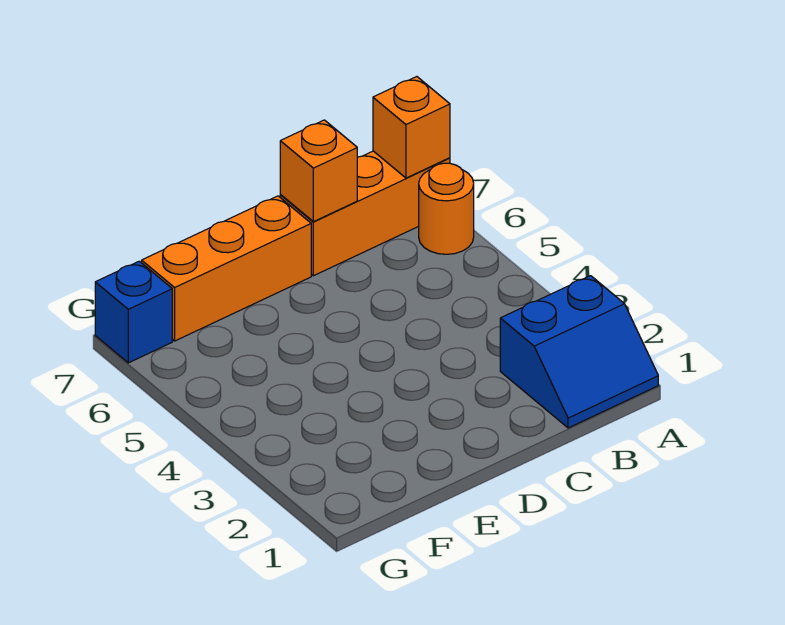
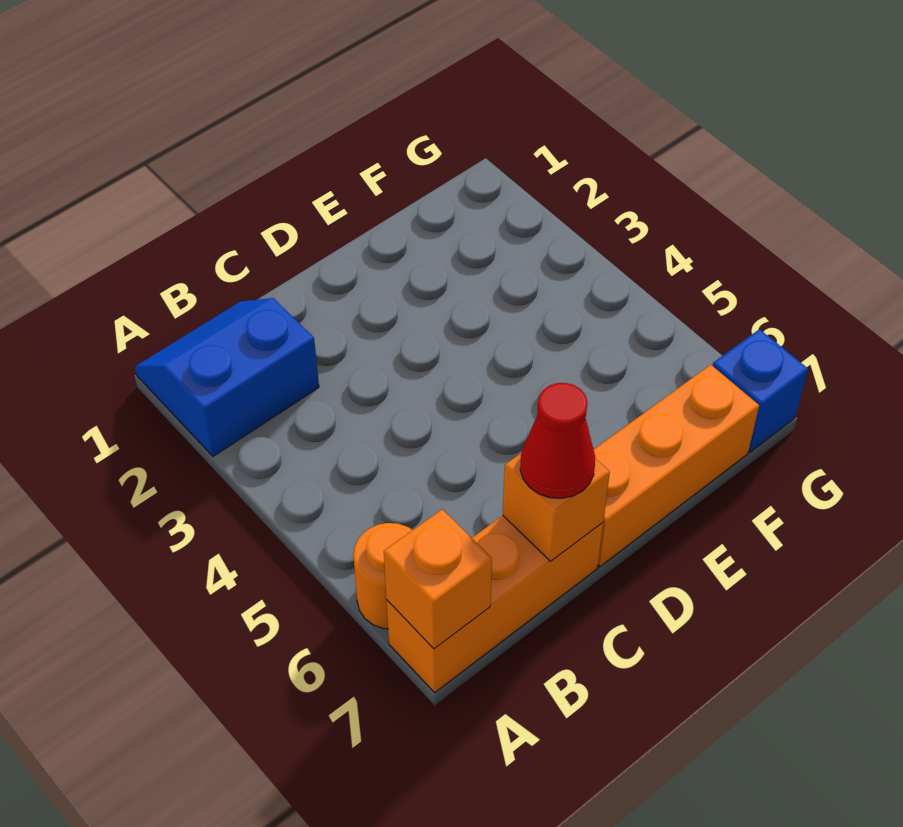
none -> red 1x1 cone [520,383,595,498]

